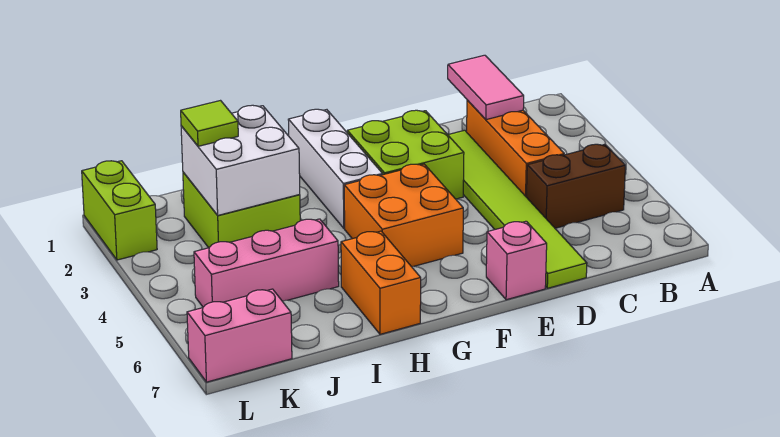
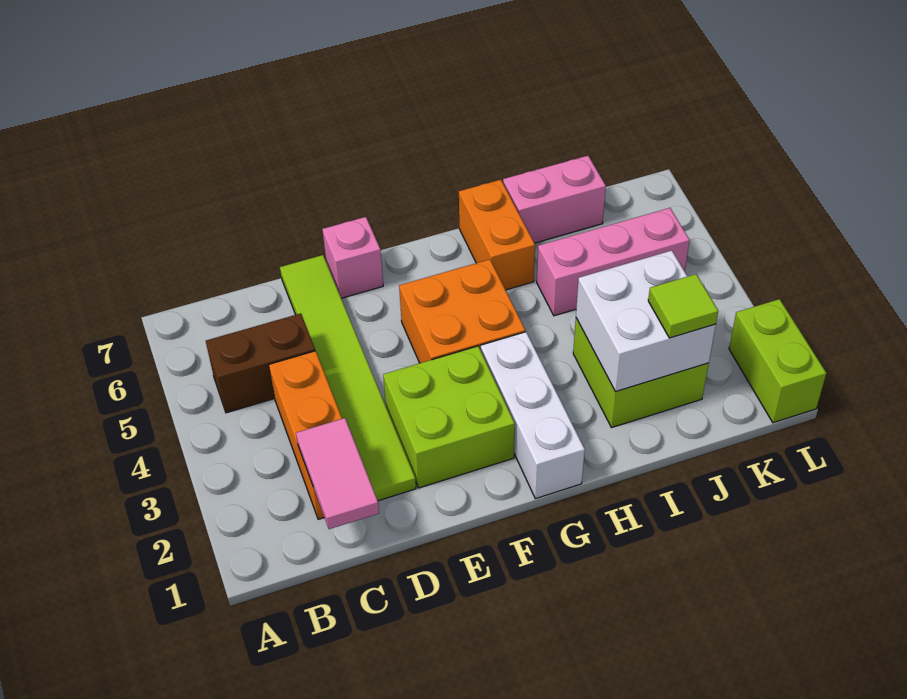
pink 1x2 brick [187,289,292,382] -> pink 1x2 brick moved to [503,156,606,243]

